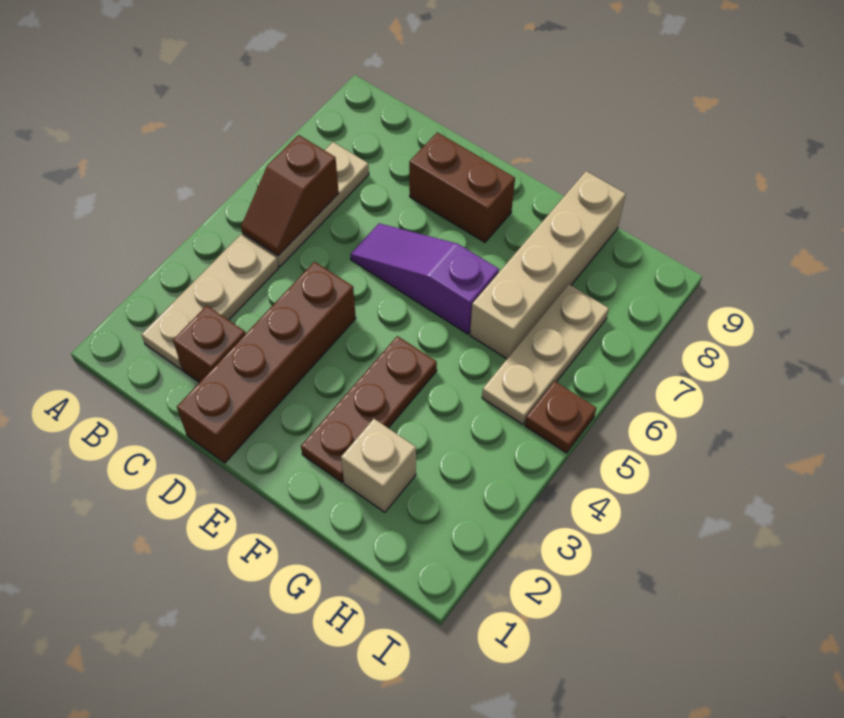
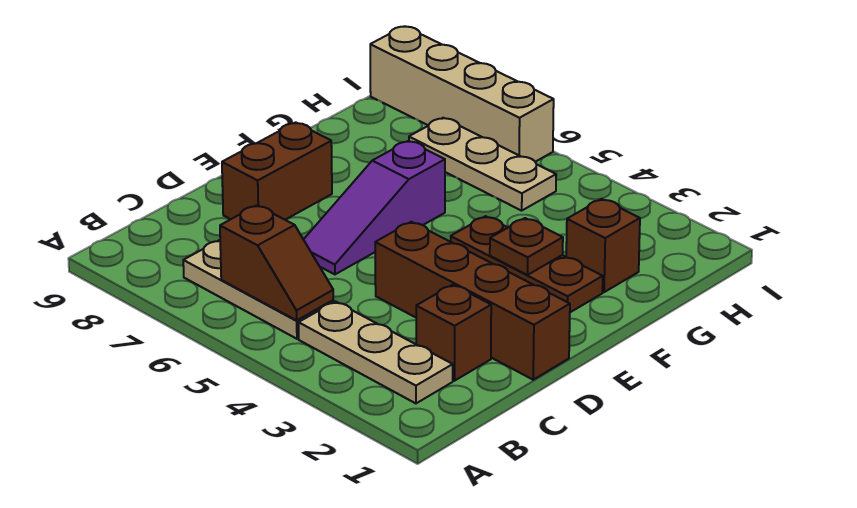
tan 1x1 brick [341,419,416,512] -> brown 1x1 brick [566,199,640,292]
tan 1x4 brick [470,171,626,359] -> tan 1x4 brick moved to [370,26,554,162]
brown 1x1 plate [525,381,596,453] -> brown 1x1 plate moved to [490,218,563,275]

